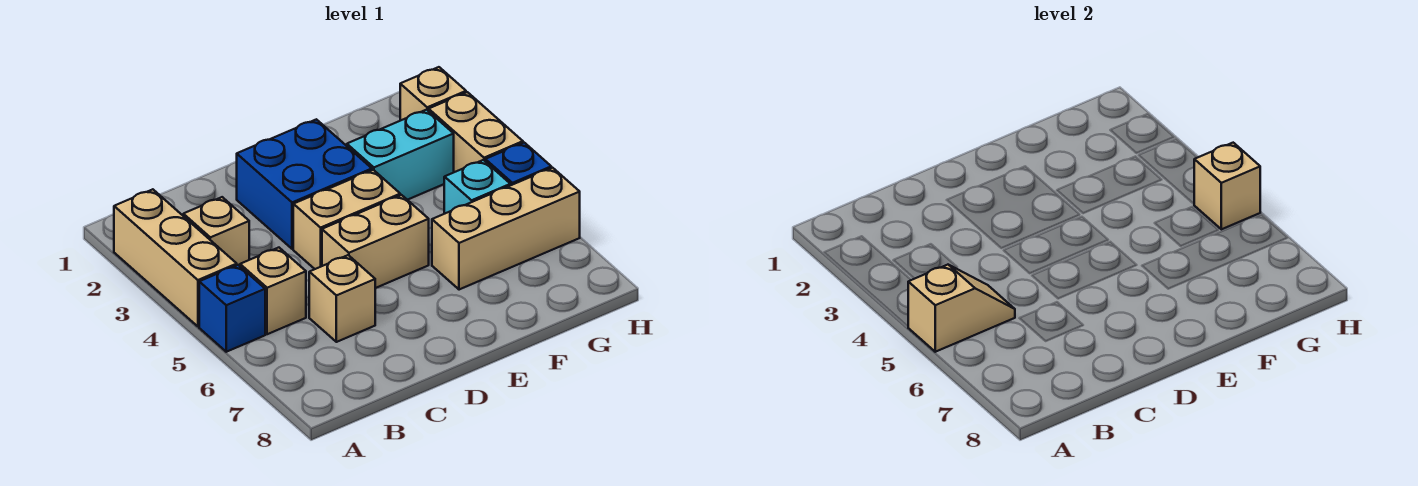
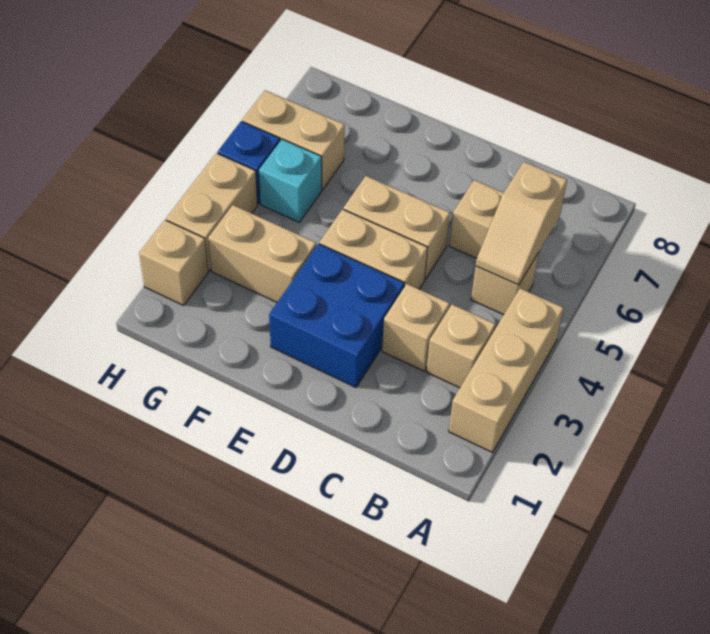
blue 1x1 brick [199,265,265,352] -> none
tan 1x2 slope [908,265,1015,352] -> tan 1x2 slope turned to [476,162,567,285]
cyan 1x2 brick [347,110,454,200] -> tan 1x2 brick [208,205,316,302]
tan 1x3 brick [432,168,580,290] -> tan 1x2 brick [242,90,345,190]
tan 1x1 brick [1194,143,1260,229] -> tan 1x1 brick moved to [382,284,450,371]

